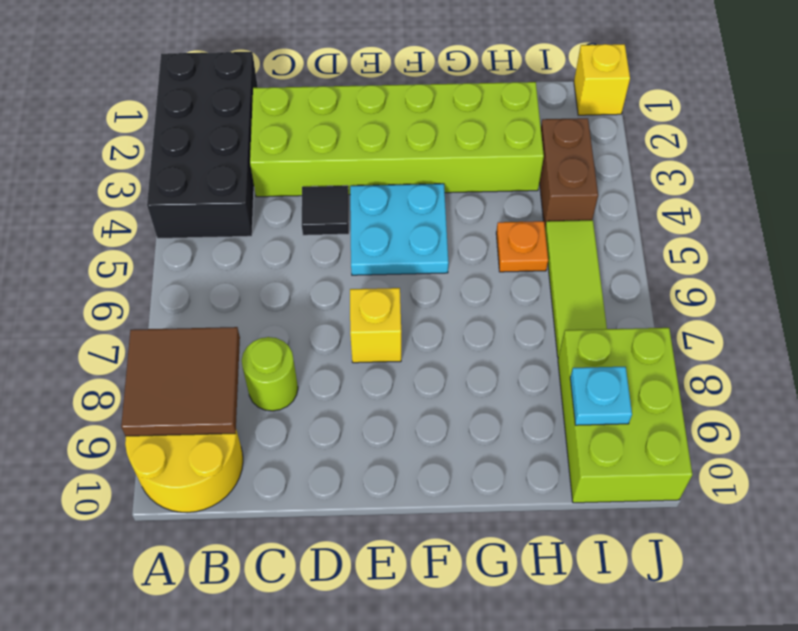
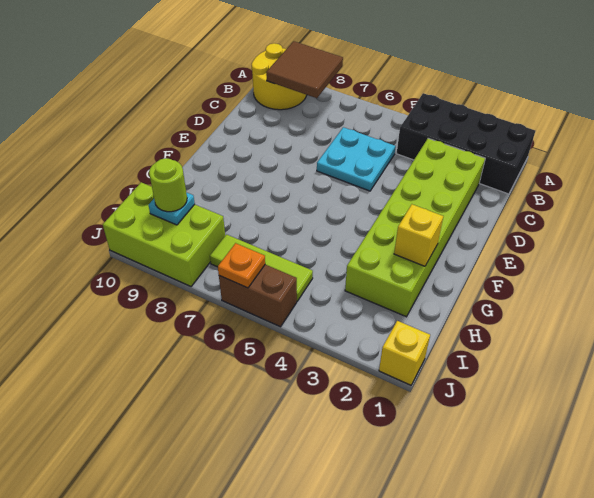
lime 1x1 round brick [242,337,298,411] -> lime 1x1 round brick moved to [149,158,187,212]
black 1x1 tile [302,186,349,235] -> none
cyan 2x2 plate [350,184,449,275] -> cyan 2x2 plate moved to [317,127,396,191]
yellow 1x1 brick [350,288,401,363] -> yellow 1x1 brick moved to [394,204,443,266]
orange 1x1 plate [496,221,548,272] -> orange 1x1 plate moved to [218,243,265,288]
brown 1x2 brick [539,118,598,227] -> brown 1x2 brick moved to [219,265,297,327]

